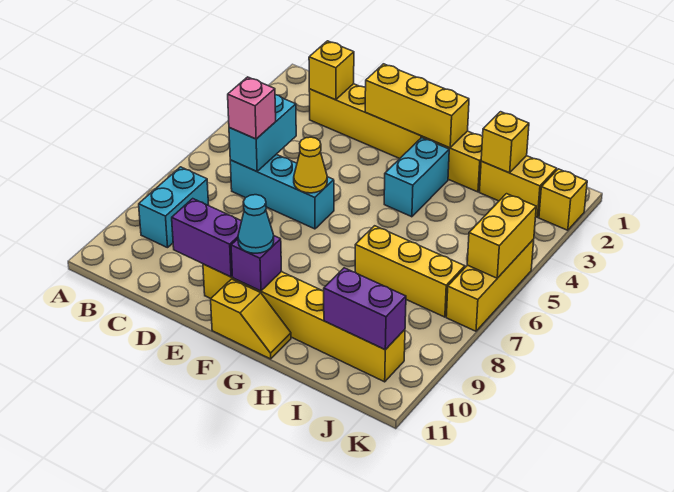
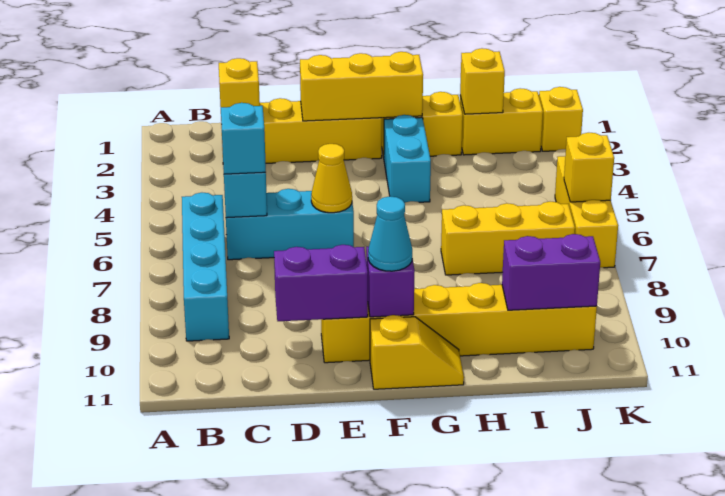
cyan 1x2 brick [139,167,209,248] -> cyan 1x4 brick [182,193,229,341]
pink 1x1 brick [228,77,276,139] -> cyan 1x1 brick [221,103,266,174]
yellow 1x2 brick [467,194,536,278] -> yellow 1x1 brick [564,133,614,202]

